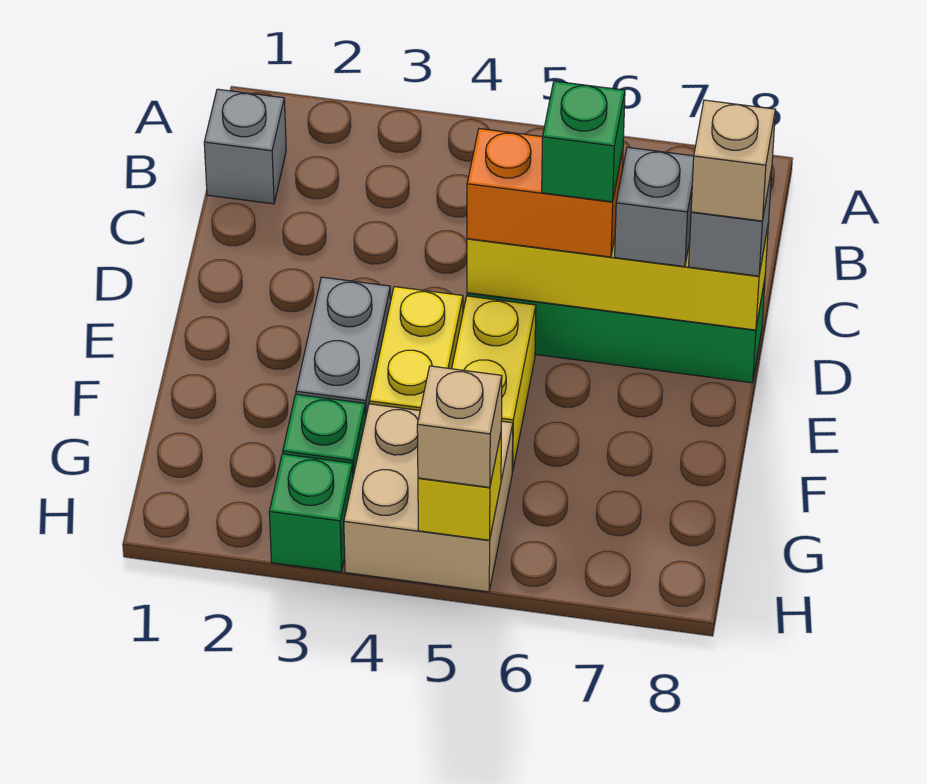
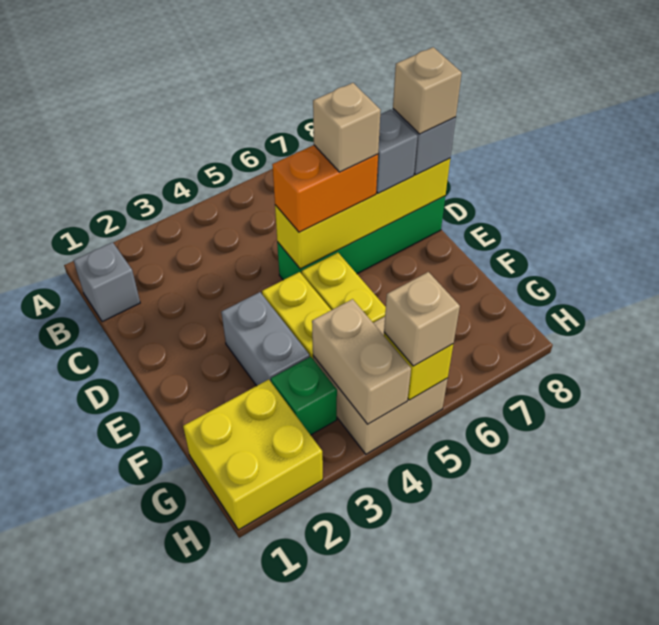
green 1x1 brick [542,81,625,202] -> tan 1x1 brick [313,83,381,172]
none -> yellow 2x2 brick [183,380,323,530]
none -> tan 1x2 brick [312,299,411,424]
green 1x1 brick [269,454,353,572] -> none

